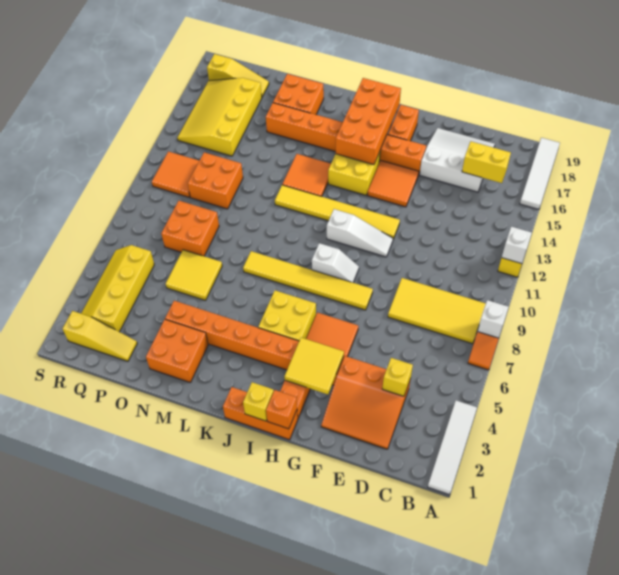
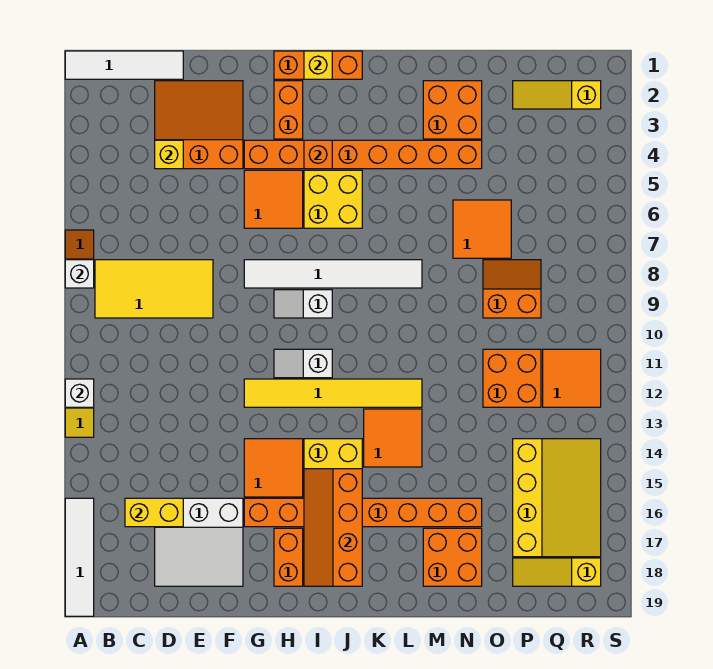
white 1x4 tile [428,400,477,495] -> white 1x4 tile turned to [65,51,183,79]
yellow 2x2 tile [284,337,344,394] -> none
yellow 1x6 tile [243,251,373,310] -> white 1x6 tile [244,260,422,288]
white 1x3 slope [327,209,393,257] -> white 1x2 slope [274,349,332,378]
orange 1x1 brick [266,390,297,429] -> orange 1x1 brick moved to [304,140,332,169]
orange 2x4 brick [336,78,401,165] -> orange 2x4 slope [304,469,362,586]
yellow 2x2 tile [166,250,222,300] -> orange 2x2 tile [453,200,511,258]
orange 2x2 brick [161,201,219,256] -> orange 2x2 slope [483,260,541,318]
yellow 2x4 slope [81,245,154,332] -> none

